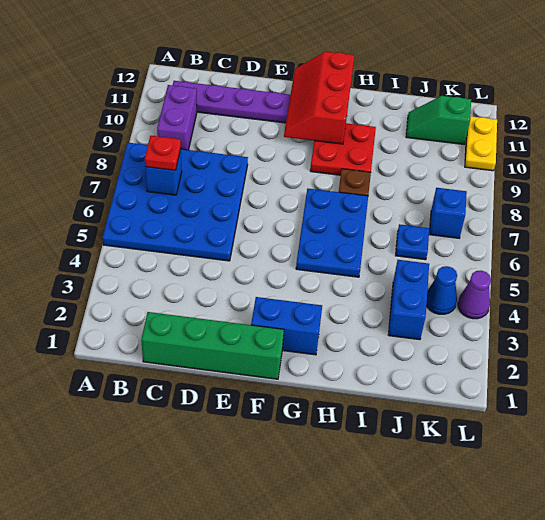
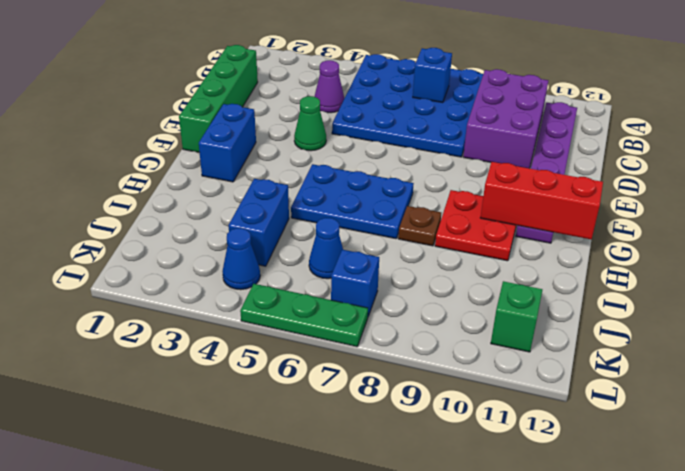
red 1x1 plate [145,136,181,170] -> none
purple 1x2 brick [157,85,197,150] -> purple 2x3 brick [463,69,548,169]
none -> green 1x1 cone [294,96,326,151]
blue 1x2 brick [388,260,429,340] -> blue 1x2 brick turned to [229,179,289,266]
blue 1x1 plate [396,224,429,260] -> blue 1x1 cone [309,218,343,279]
purple 1x1 cone [458,271,491,319] -> purple 1x1 cone moved to [314,60,344,113]
none -> green 1x3 plate [240,284,368,347]
yellow 1x2 plate [465,116,497,171] -> none

